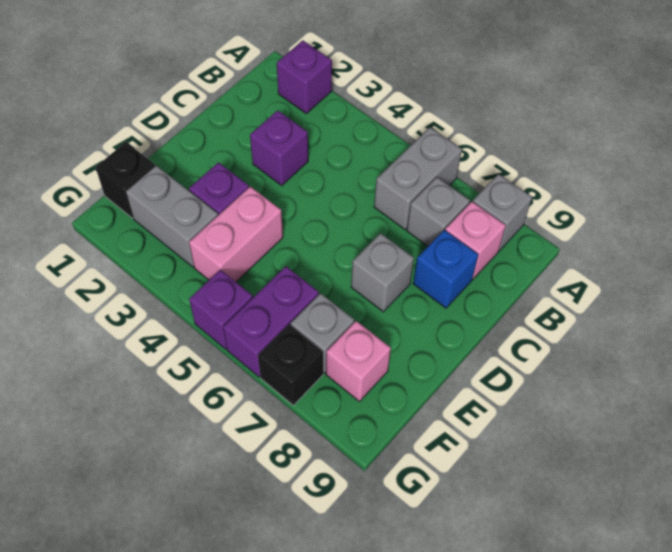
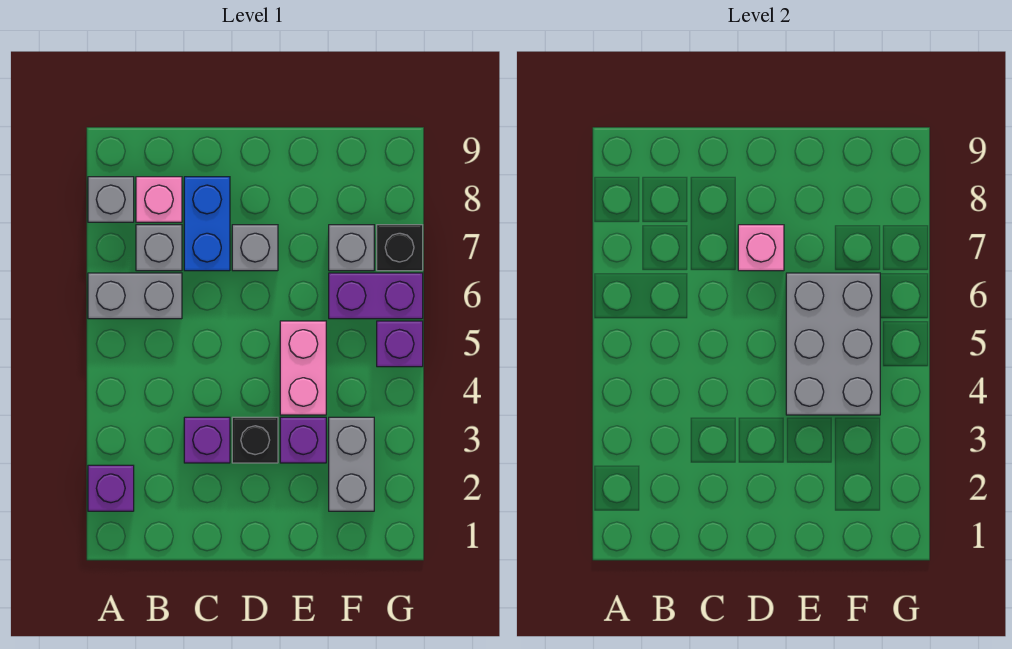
blue 1x1 brick [413,230,478,308] -> blue 1x2 brick [184,177,230,271]
pink 1x2 brick [189,187,283,282] -> pink 1x2 brick turned to [280,321,326,415]
none -> grey 2x3 brick [786,273,880,415]
black 1x1 brick [96,142,155,218] -> black 1x1 brick moved to [232,417,278,463]
pink 1x1 brick [326,321,391,401] -> pink 1x1 brick moved to [738,225,784,271]

